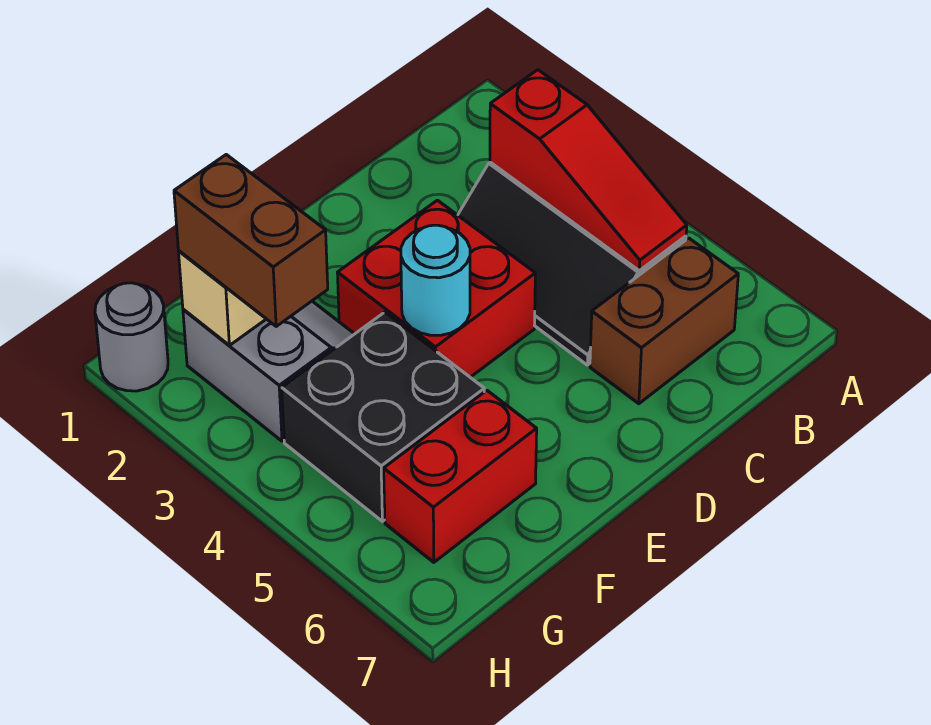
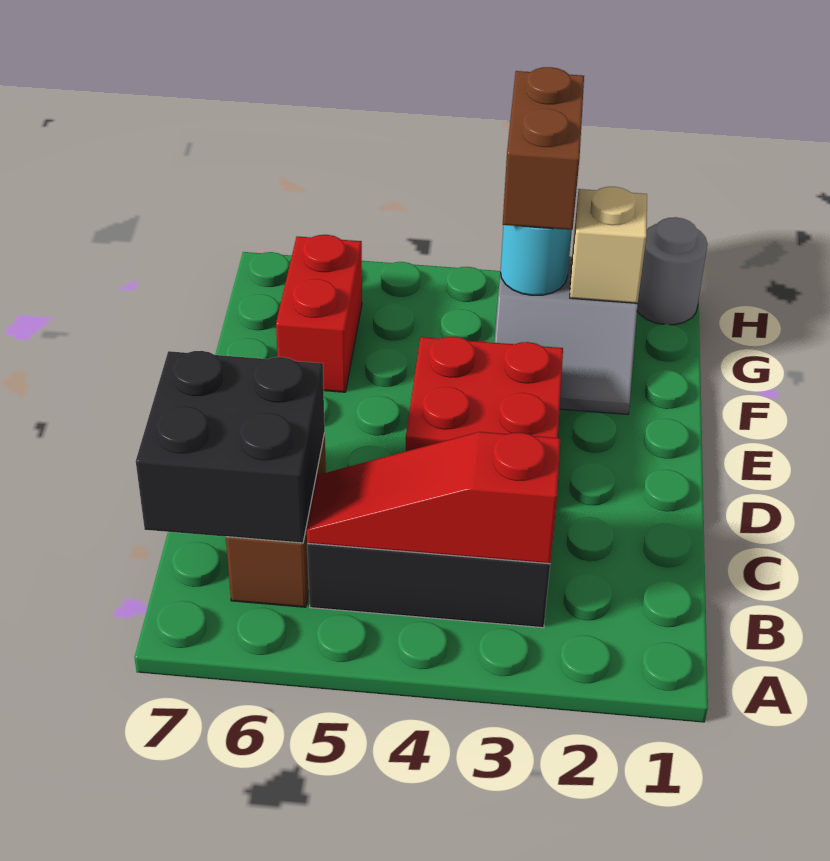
cyan 1x1 round brick [401,225,470,335] -> cyan 1x1 round brick moved to [501,225,572,295]
black 2x2 brick [282,312,484,521] -> black 2x2 brick moved to [136,351,325,543]
brown 1x2 brick [174,155,328,326] -> brown 1x2 brick turned to [503,67,584,230]

